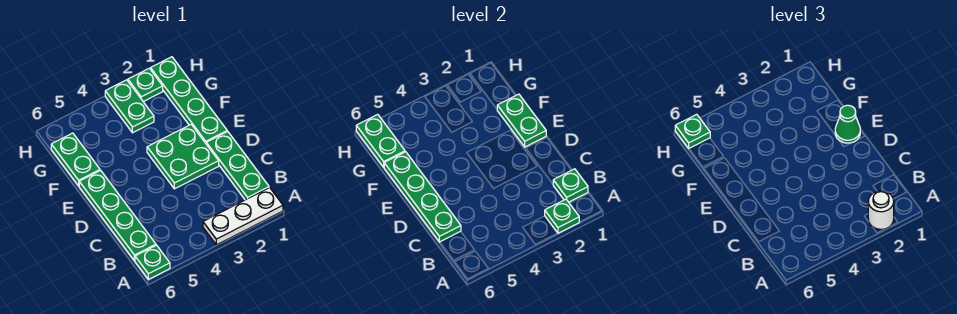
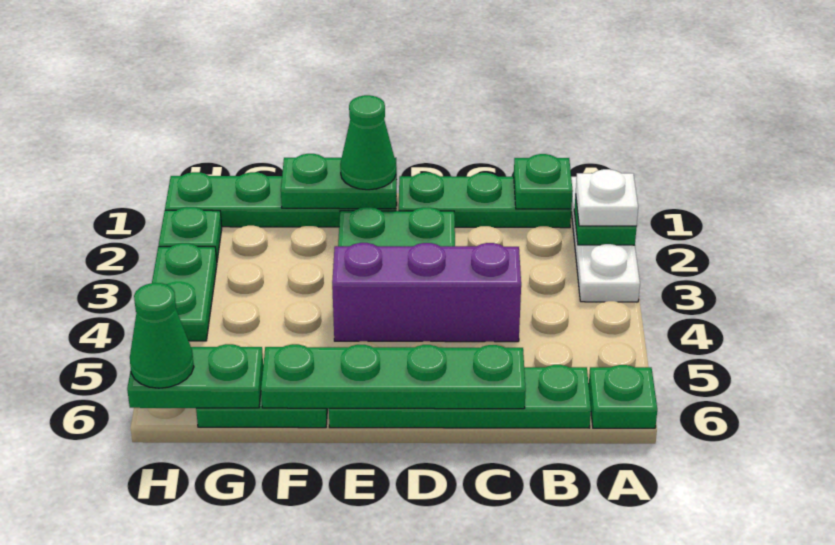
white 1x1 round brick [868,191,894,230] -> white 1x1 plate [576,169,638,226]
none -> purple 1x3 brick [332,243,521,342]
green 1x2 plate [105,80,154,133] -> green 1x2 plate turned to [152,243,217,341]
green 1x1 plate [675,114,710,148] -> green 1x1 cone [130,283,194,388]

